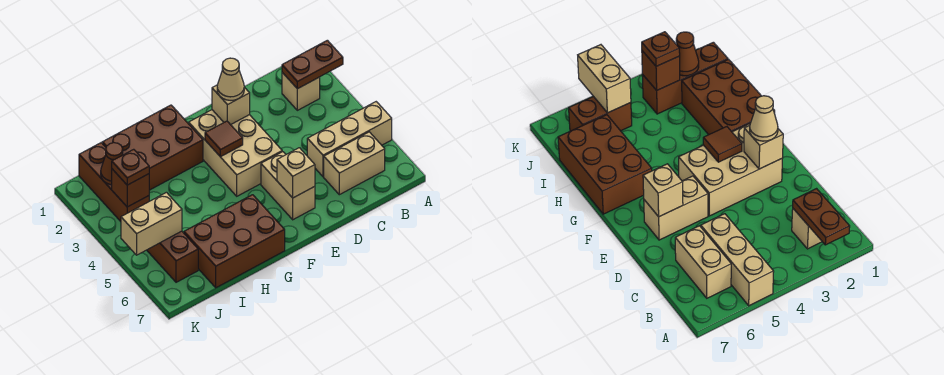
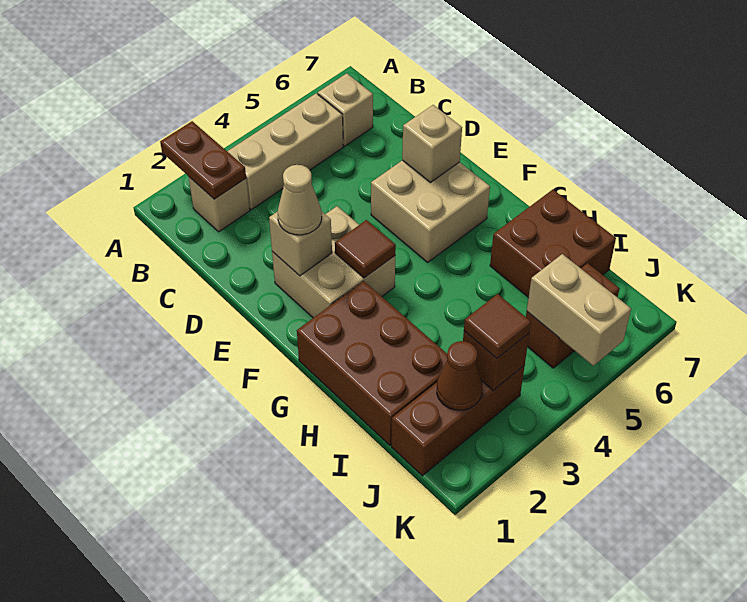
tan 1x3 brick [307,102,392,177] -> tan 1x3 brick turned to [227,93,343,210]
tan 1x2 brick [324,132,385,195] -> tan 1x1 brick [318,73,373,146]
tan 2x3 brick [189,110,282,196] -> tan 2x2 brick [272,206,395,318]
tan 1x2 brick [261,152,315,220] -> tan 2x2 brick [371,160,490,262]
brown 2x3 brick [184,195,285,288] -> brown 2x2 brick [490,190,616,298]
brown 1x1 plate [112,149,149,185] -> brown 1x1 tile [464,294,531,358]

